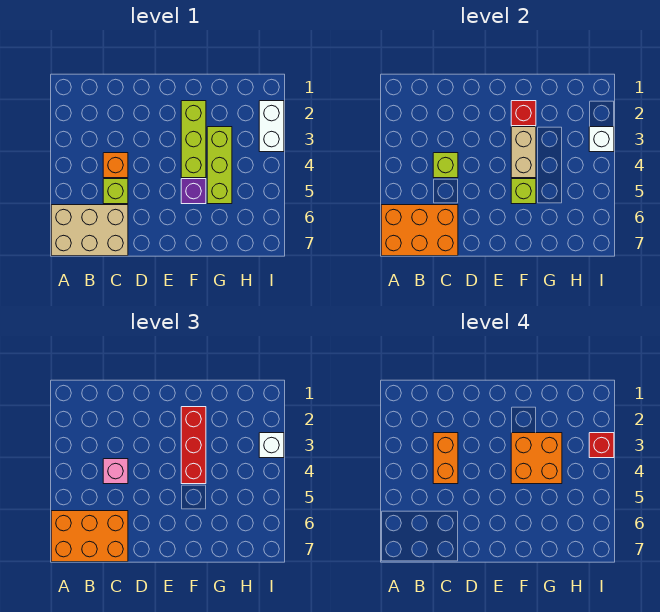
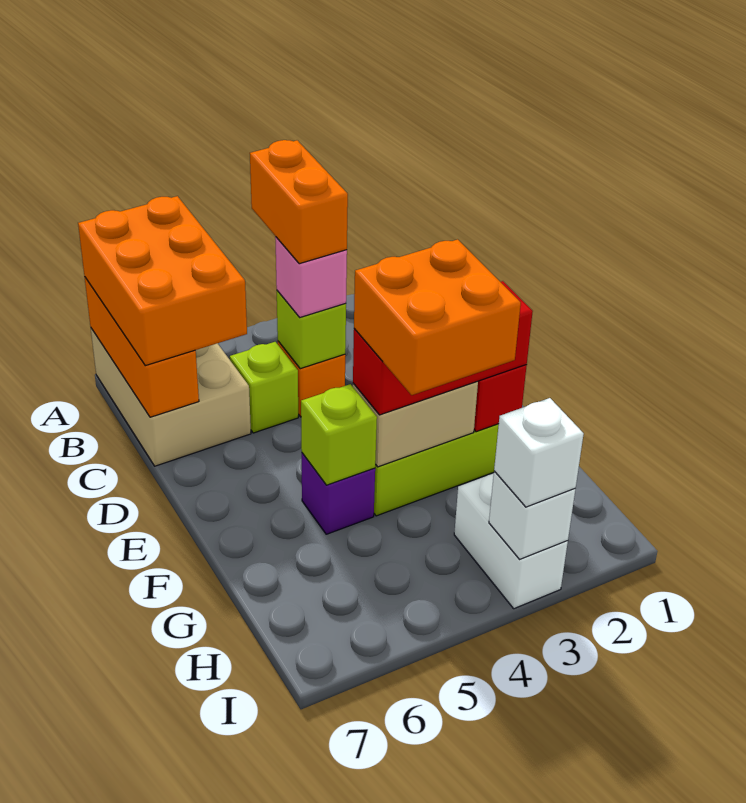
orange 2x3 brick [381,205,458,256] -> orange 1x3 brick [85,278,199,417]
orange 1x2 brick [433,433,458,484] -> orange 1x2 brick turned to [250,140,348,264]
lime 1x3 brick [207,127,232,204] -> none
white 1x2 brick [259,101,284,152] -> white 1x2 brick turned to [454,473,568,609]
red 1x1 brick [589,433,614,458] -> none

